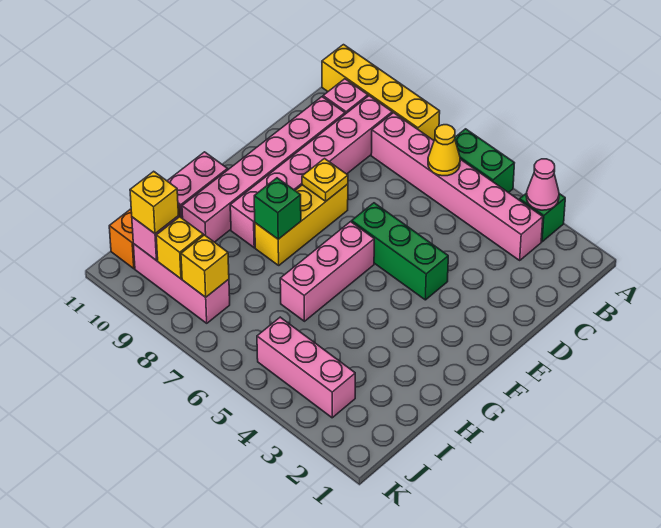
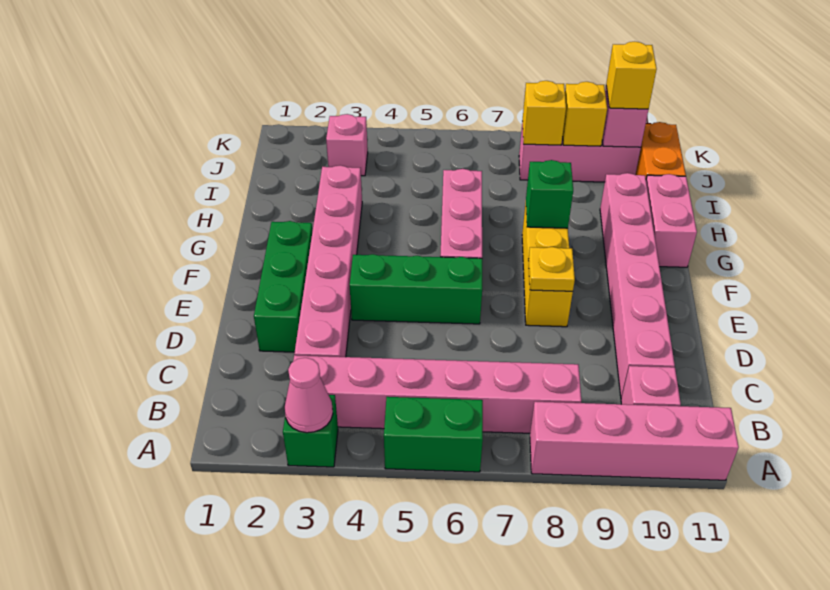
yellow 1x4 brick [322,45,440,140] -> pink 1x4 brick [530,402,739,480]
yellow 1x1 cone [428,125,460,176] -> none
pink 1x6 brick [230,96,392,248] -> pink 1x6 brick moved to [294,165,362,357]
none -> green 1x3 brick [254,221,313,352]
pink 1x3 brick [257,317,355,418] -> pink 1x1 brick [326,114,368,176]

